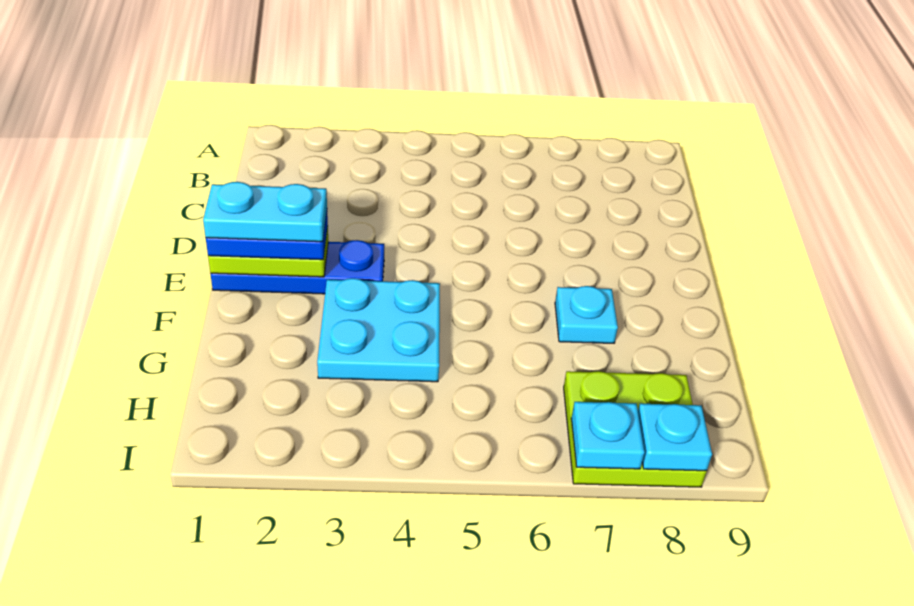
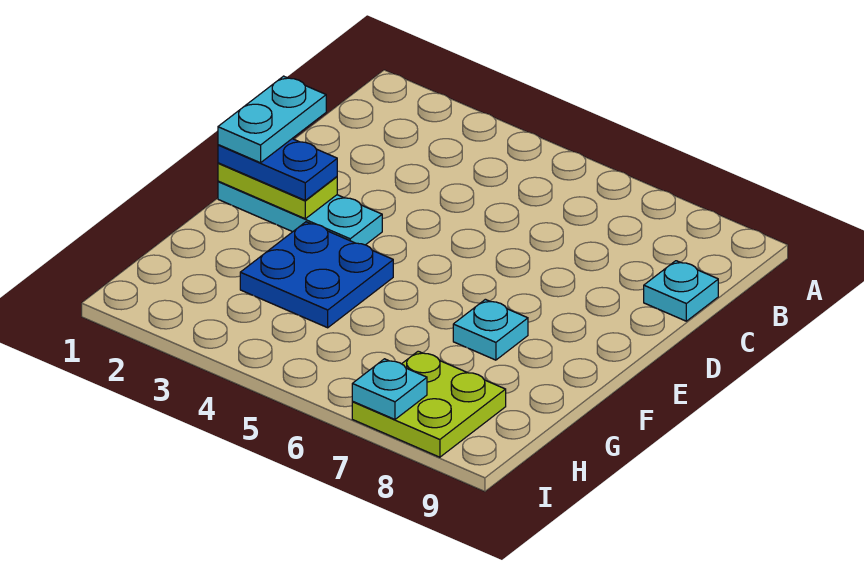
blue 1x3 plate [211,240,384,294] -> cyan 1x3 plate [218,181,382,245]
cyan 1x2 plate [203,182,327,242] -> cyan 1x2 plate turned to [218,76,326,163]
cyan 2x2 plate [317,278,440,382] -> blue 2x2 plate [240,222,393,328]
cyan 1x1 plate [638,404,712,471] -> cyan 1x1 plate moved to [644,261,718,321]

